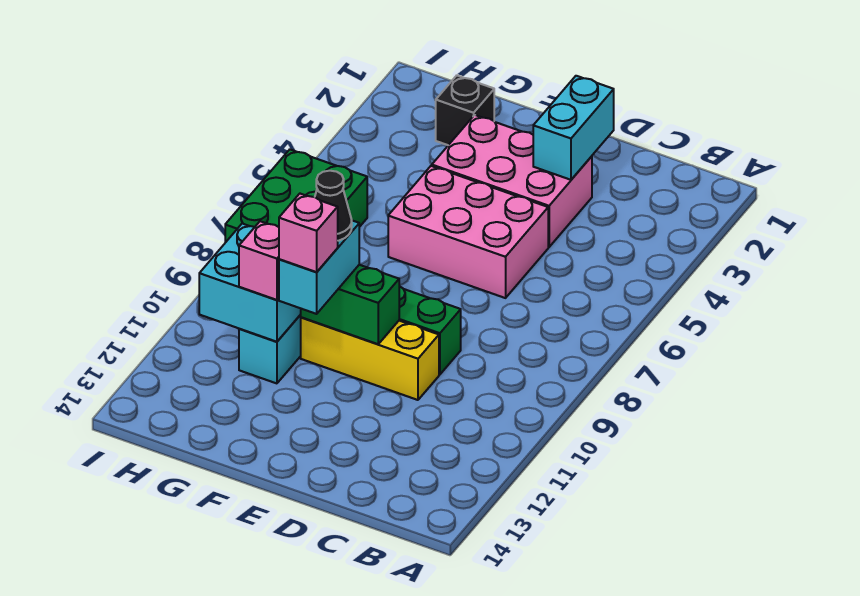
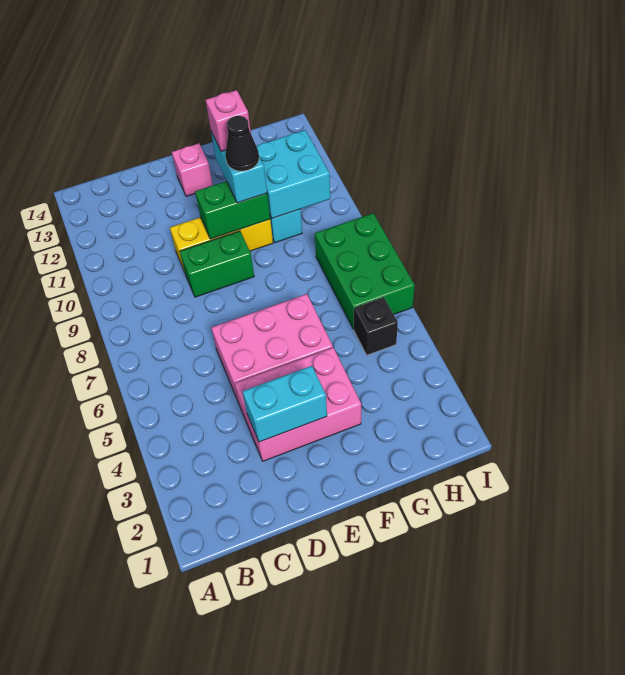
cyan 1x2 brick [533,76,614,180] -> cyan 1x2 brick turned to [242,366,327,442]
black 1x1 brick [436,76,494,145] -> black 1x1 brick moved to [354,297,398,355]
pink 1x1 brick [239,221,279,300] -> pink 1x1 brick moved to [172,143,213,196]

